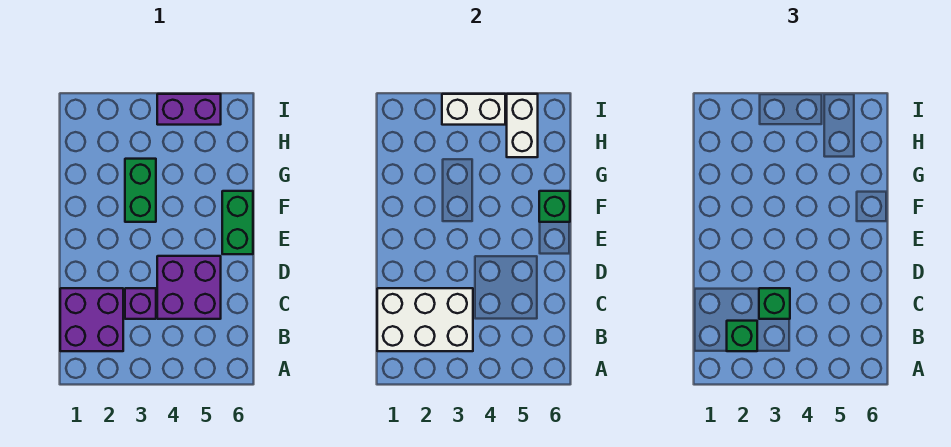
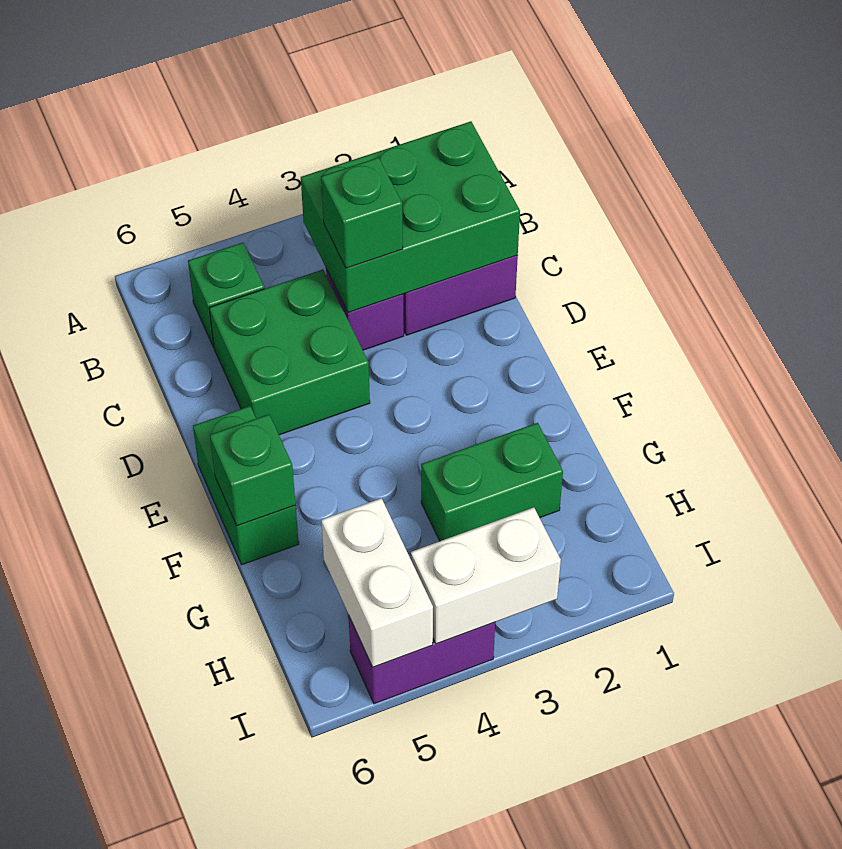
white 2x3 brick [377,288,473,351] -> green 2x3 brick [301,121,520,313]
green 1x1 brick [727,321,757,351] -> green 1x1 brick moved to [188,243,264,347]
purple 2x2 brick [157,256,221,319] -> green 2x2 brick [209,270,370,435]
green 1x2 brick [125,159,156,222] -> green 1x2 brick turned to [421,423,563,541]

